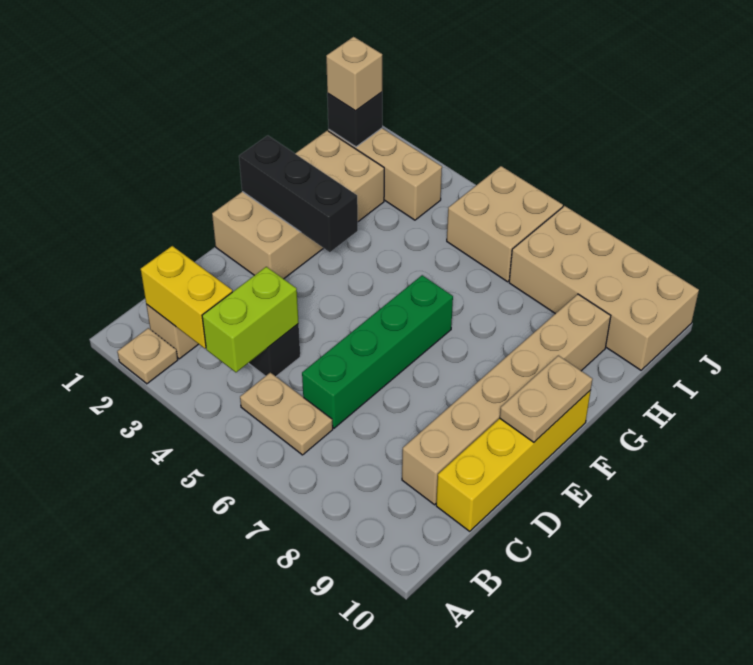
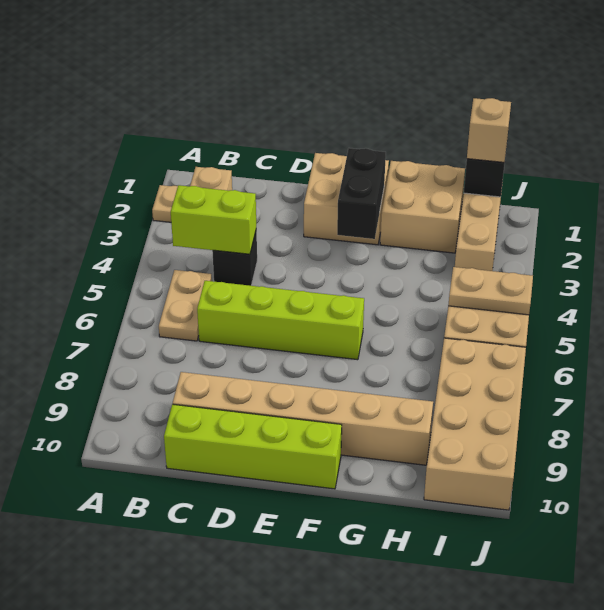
yellow 1x2 brick [141,246,232,349] -> none
green 1x4 brick [302,275,453,428] -> lime 1x4 brick [197,281,364,360]
yellow 1x4 brick [436,390,591,531] -> lime 1x4 brick [164,404,342,489]
tan 1x2 plate [500,356,592,442] -> tan 1x2 plate moved to [448,267,533,315]
black 1x3 brick [239,136,358,252] -> black 1x2 brick [337,148,386,239]

